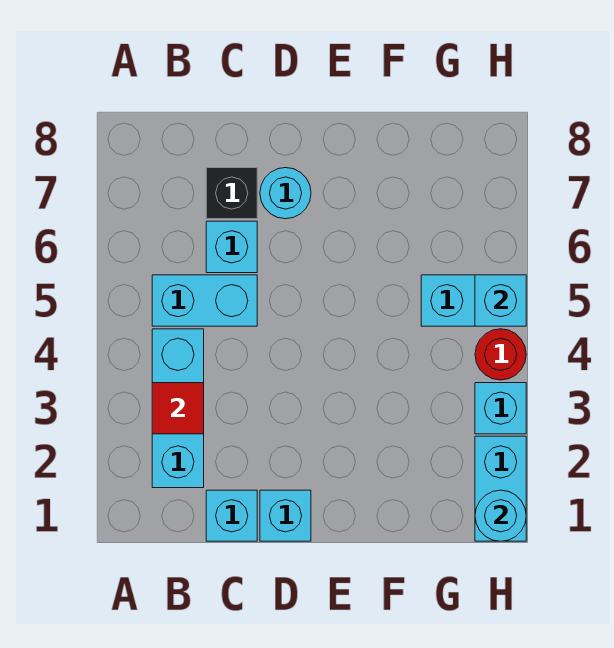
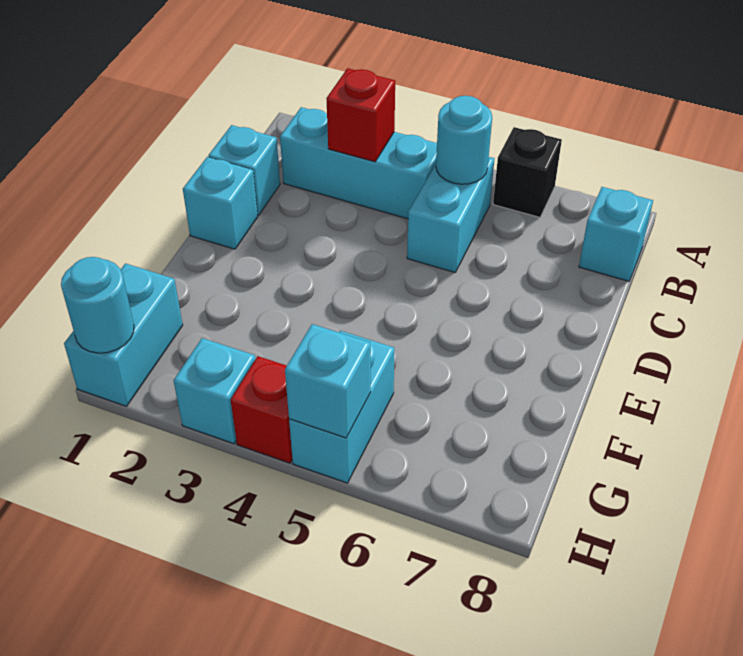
red 1x1 tile [152,383,204,434] -> red 1x1 brick [326,68,395,162]
cyan 1x1 brick [206,221,257,273] -> cyan 1x1 brick moved to [579,187,653,281]
black 1x1 brick [206,168,257,219] -> black 1x1 brick moved to [493,127,562,217]
cyan 1x1 round brick [260,168,311,219] -> cyan 1x1 round brick moved to [436,96,492,184]
cyan 1x2 brick [475,436,526,541] -> cyan 1x2 brick turned to [64,264,183,406]
red 1x1 round brick [475,329,526,380] -> red 1x1 brick [231,356,292,463]

